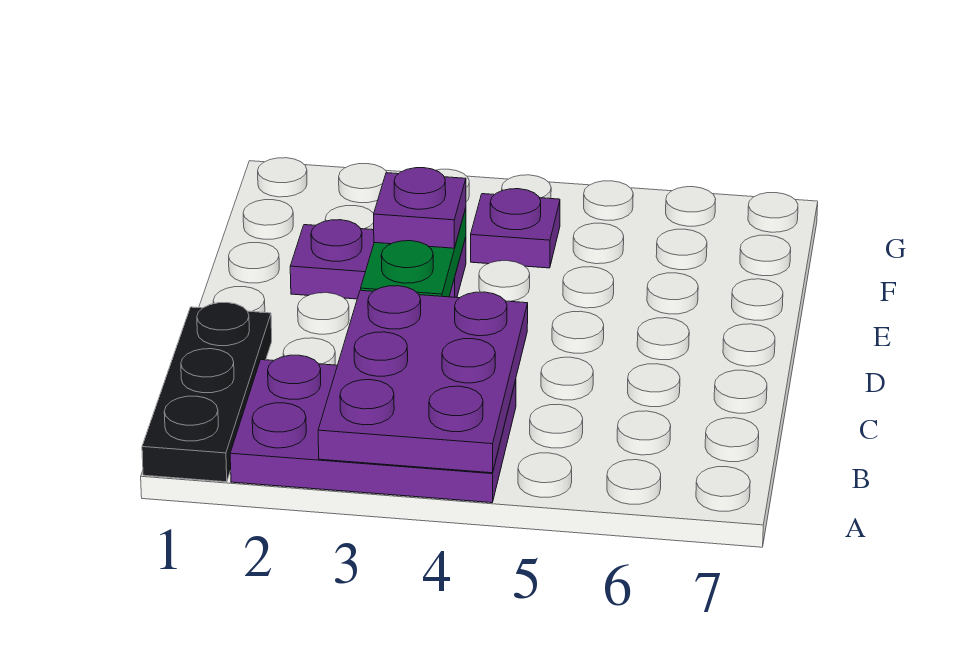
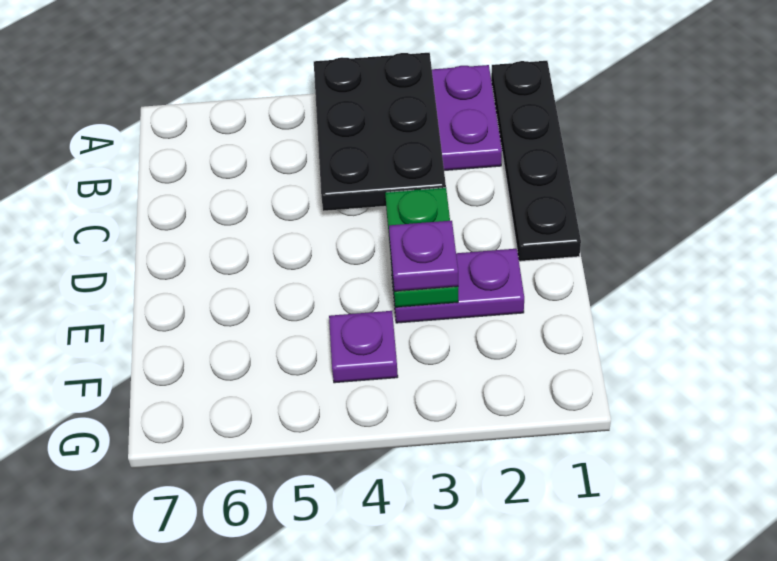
black 1x3 plate [142,303,272,482] -> black 1x4 plate [491,61,581,261]
purple 2x3 plate [318,286,528,473] -> black 2x3 plate [314,53,446,211]

